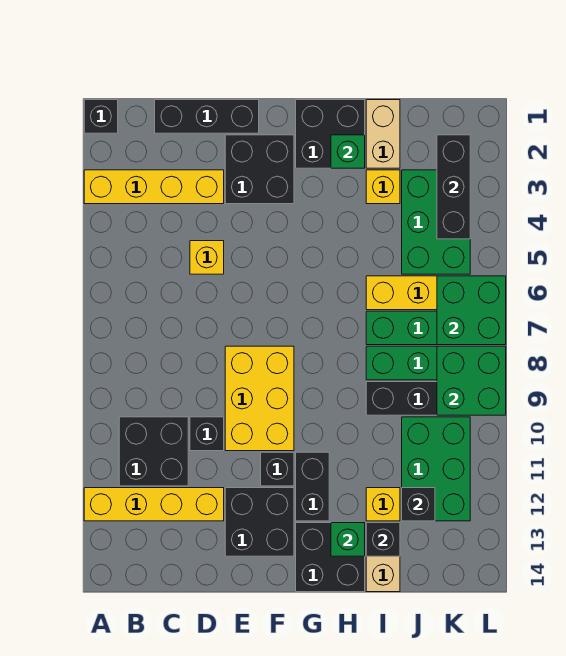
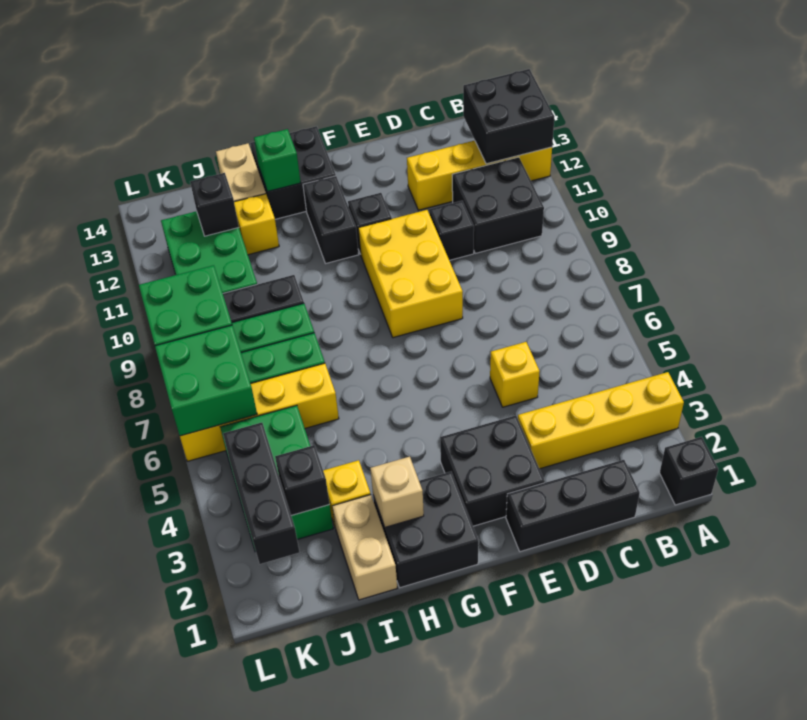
black 2x2 brick [225,488,294,556] -> black 2x2 brick moved to [463,69,554,164]
green 1x1 brick [331,135,365,168] -> tan 1x1 brick [370,456,424,527]
black 1x1 brick [366,523,400,556] -> black 1x1 brick moved to [275,445,329,516]

